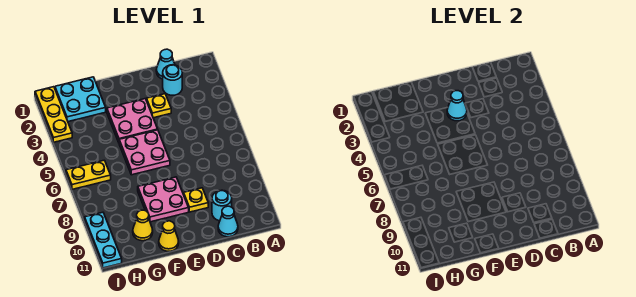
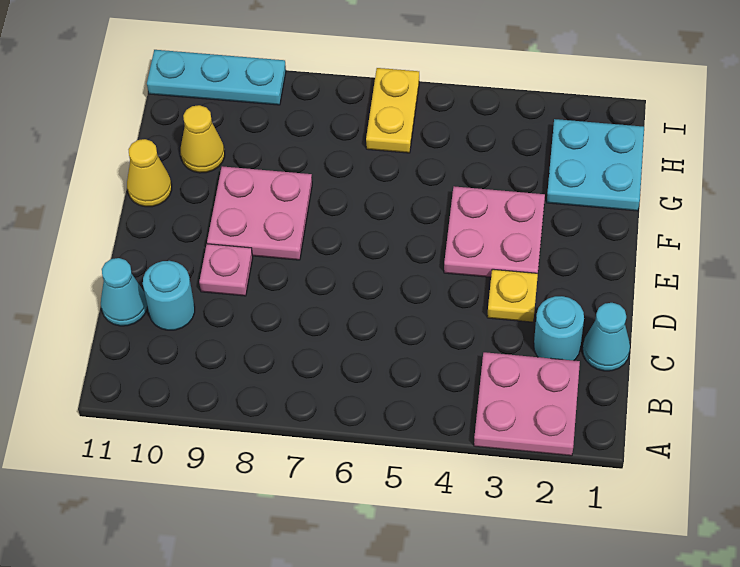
yellow 1x1 plate [184,188,208,212] -> pink 1x1 plate [199,244,253,296]
cyan 1x1 cone [447,91,467,121] -> none
pink 2x2 plate [119,130,170,175] -> pink 2x2 plate moved to [474,352,580,456]
yellow 1x3 plate [35,87,72,142] -> none

